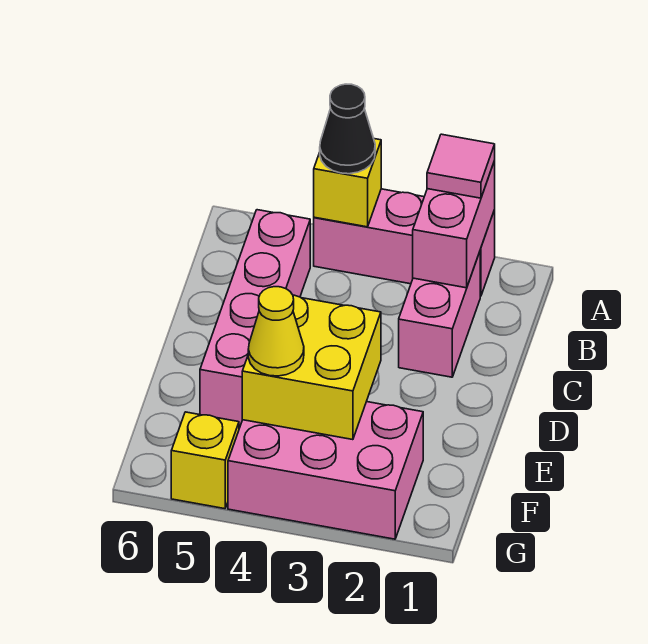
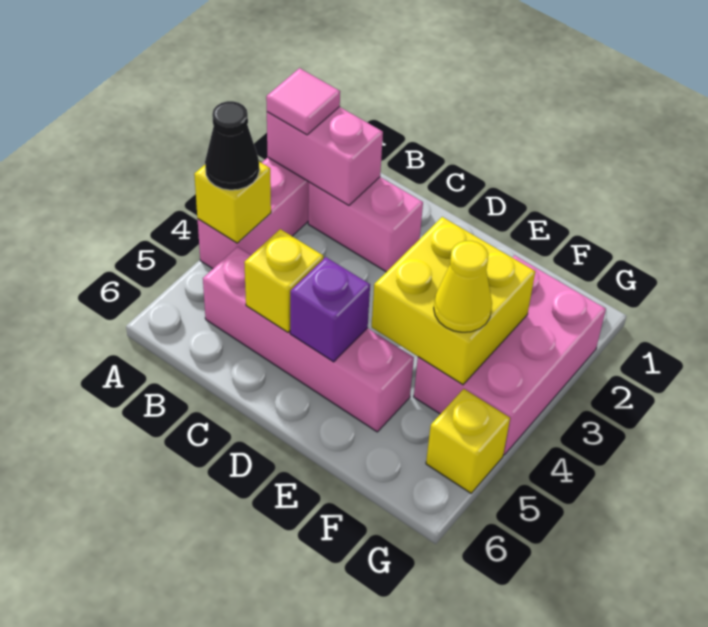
none -> yellow 1x1 brick [244,229,323,332]
none -> purple 1x1 brick [290,257,370,362]

